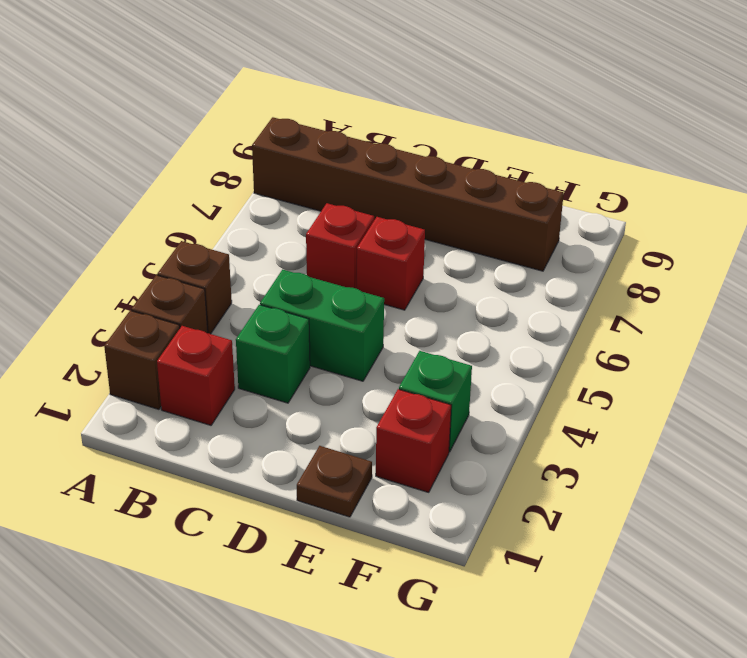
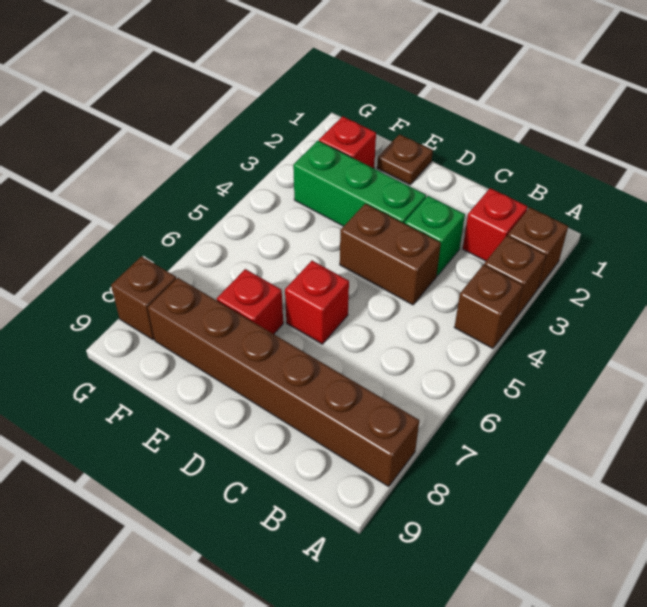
green 1x2 brick [260,270,384,381] -> brown 1x2 brick [340,204,441,305]
red 1x1 brick [306,203,374,289] -> red 1x1 brick moved to [217,269,283,334]
green 1x1 brick [399,351,472,452] -> green 1x3 brick [293,141,426,226]
none -> brown 1x1 brick [111,256,176,340]

